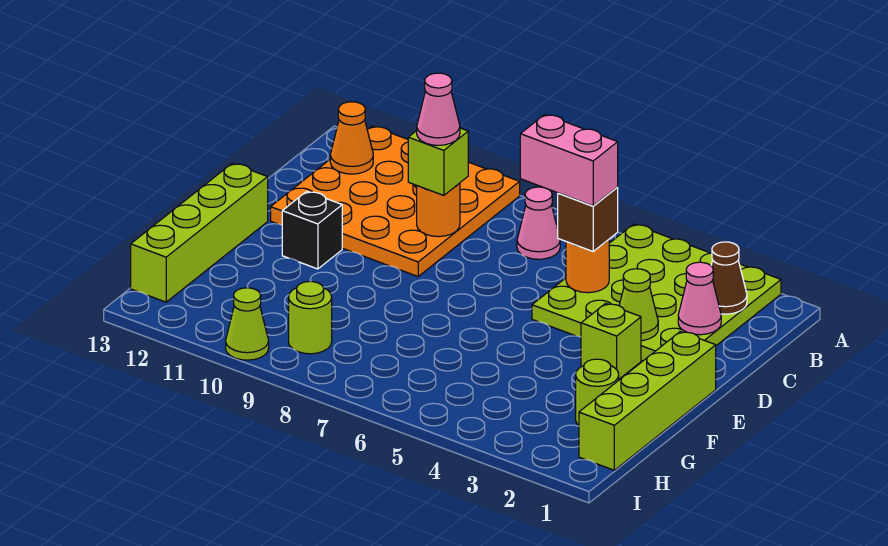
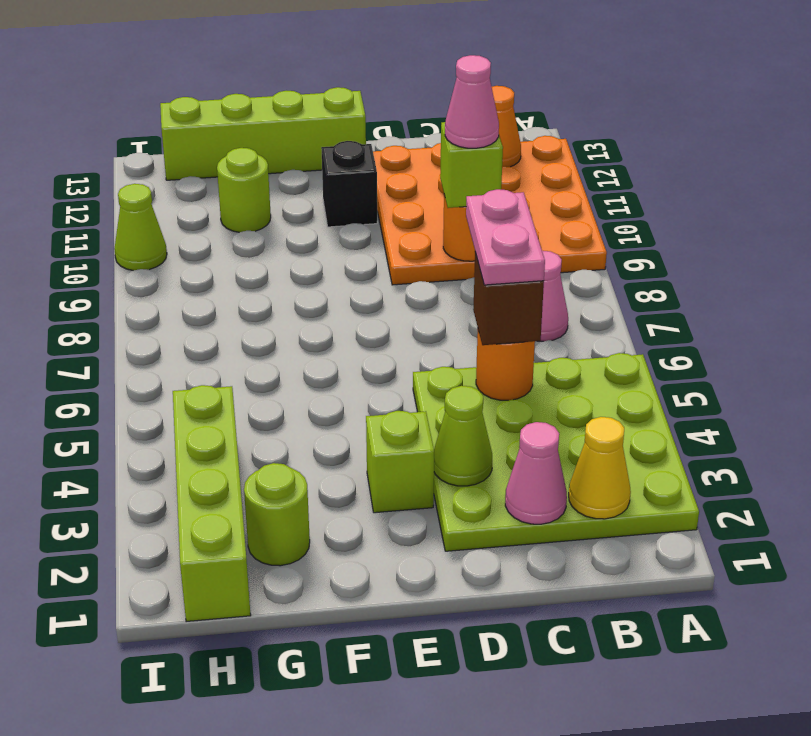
brown 1x1 cone [711,242,747,314] -> yellow 1x1 cone [569,417,631,519]
pink 1x2 brick [520,115,618,206] -> pink 1x2 plate [466,189,545,285]
lime 1x4 brick [579,332,716,470] -> lime 1x4 brick turned to [173,385,251,622]
lime 1x1 round brick [289,282,332,354] -> lime 1x1 round brick moved to [217,148,271,232]

